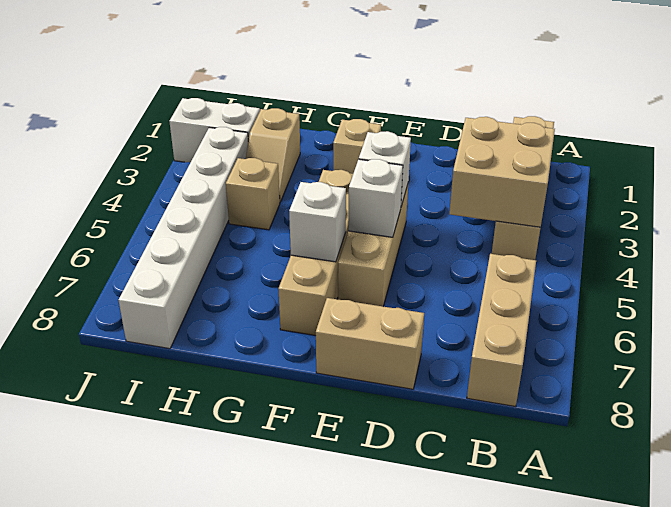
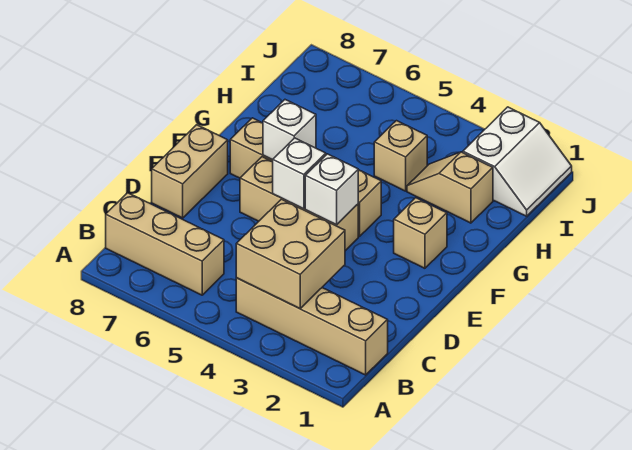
white 1x6 brick [119,127,248,349] -> none

